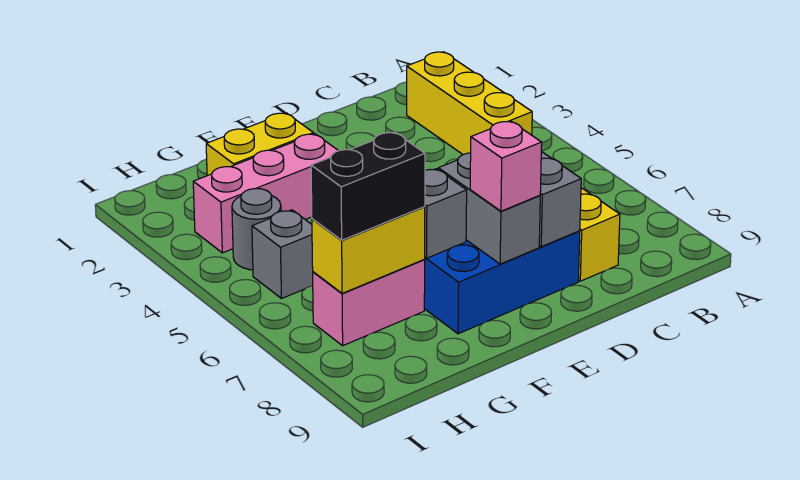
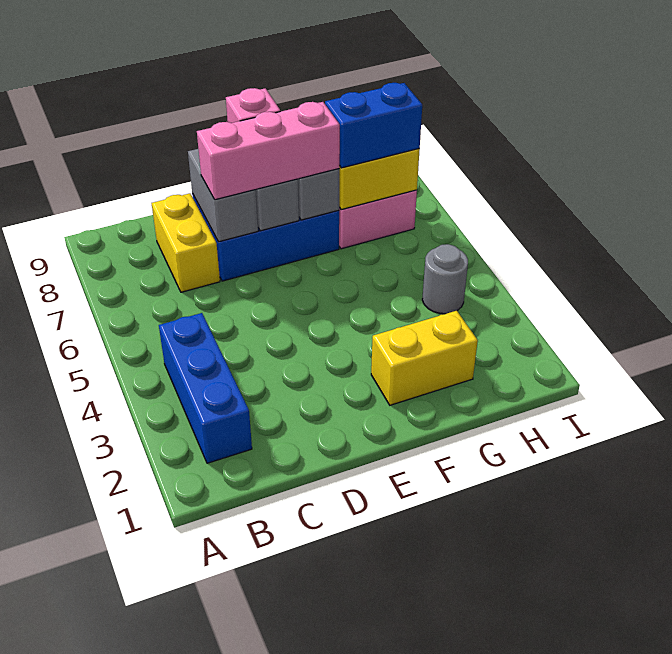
yellow 1x3 brick [407,52,532,155] -> blue 1x3 brick [159,313,252,463]
pink 1x3 brick [193,134,338,253] -> pink 1x3 brick moved to [197,102,340,200]
black 1x2 brick [311,132,425,240] -> blue 1x2 brick [325,83,422,168]
grey 1x1 brick [252,210,313,298] -> none

